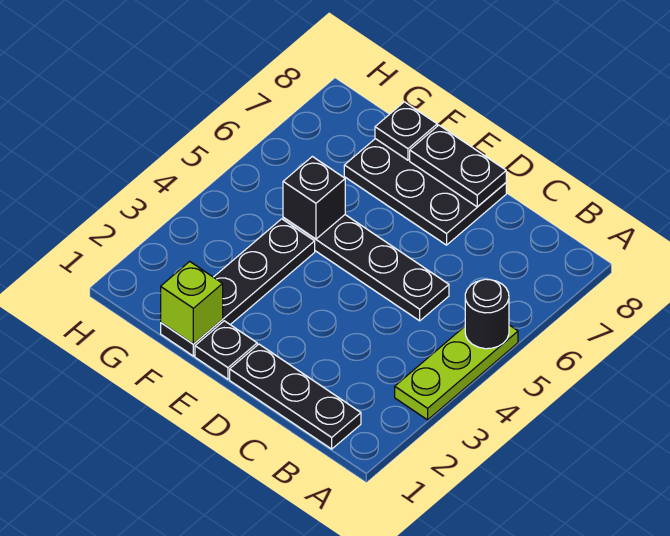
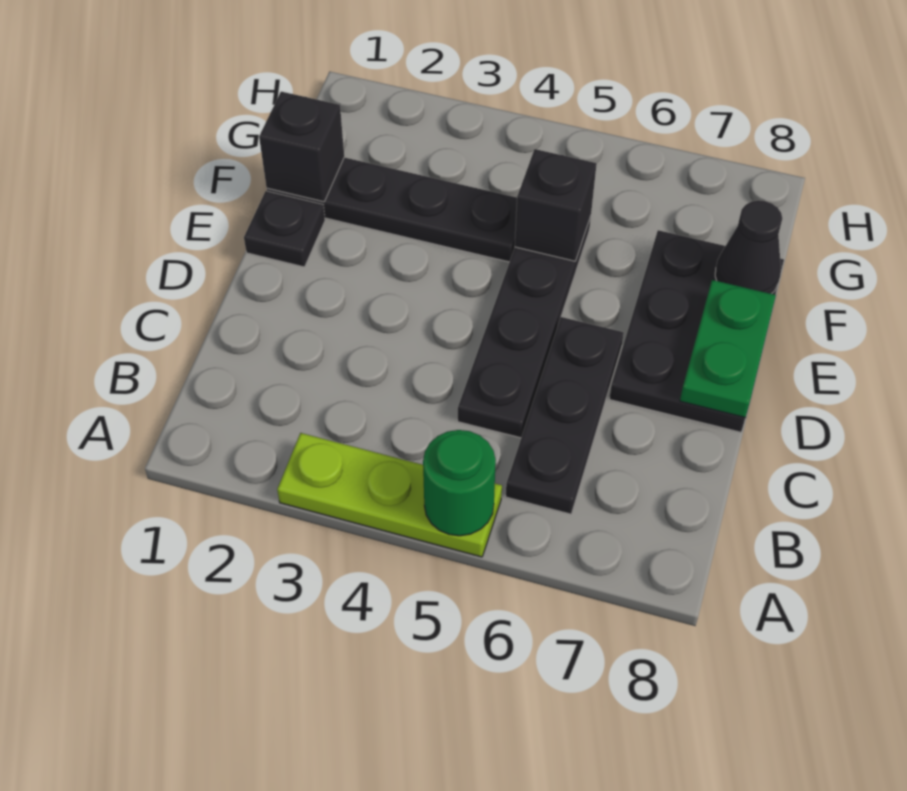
black 1x1 round brick [465,279,509,349] -> green 1x1 round brick [423,430,496,536]
black 1x3 plate [230,344,361,449] -> black 1x3 plate moved to [506,317,624,514]
black 1x2 plate [410,125,506,207] -> green 1x2 plate [680,280,776,418]
lime 1x1 brick [161,261,223,344] -> black 1x1 brick [259,92,344,202]
black 1x1 plate [375,102,437,160] -> black 1x1 cone [715,200,782,294]

